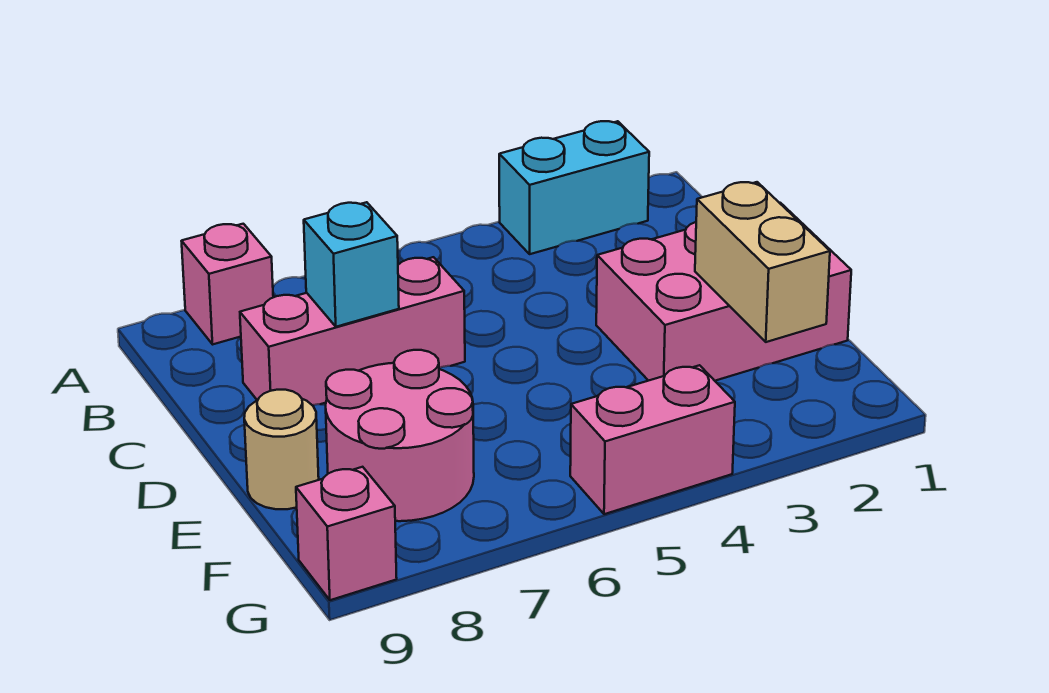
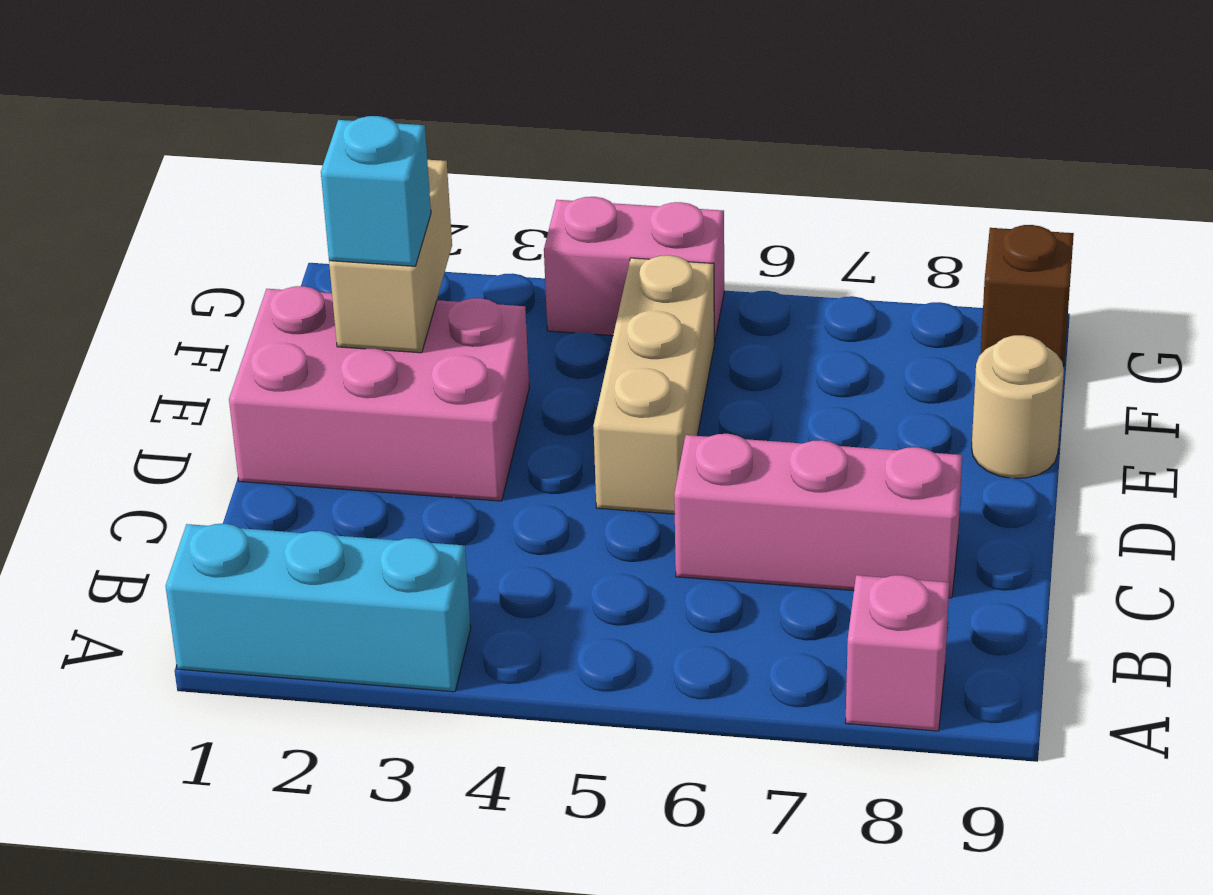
cyan 1x2 brick [499,121,649,254] -> cyan 1x3 brick [166,524,471,692]
cyan 1x1 brick [304,202,399,327] -> cyan 1x1 brick moved to [321,116,431,266]
none -> tan 1x3 brick [593,255,714,514]
pink 2x2 round brick [326,350,474,521] -> none
pink 1x1 brick [296,467,397,600] -> brown 1x1 brick [981,225,1074,367]

